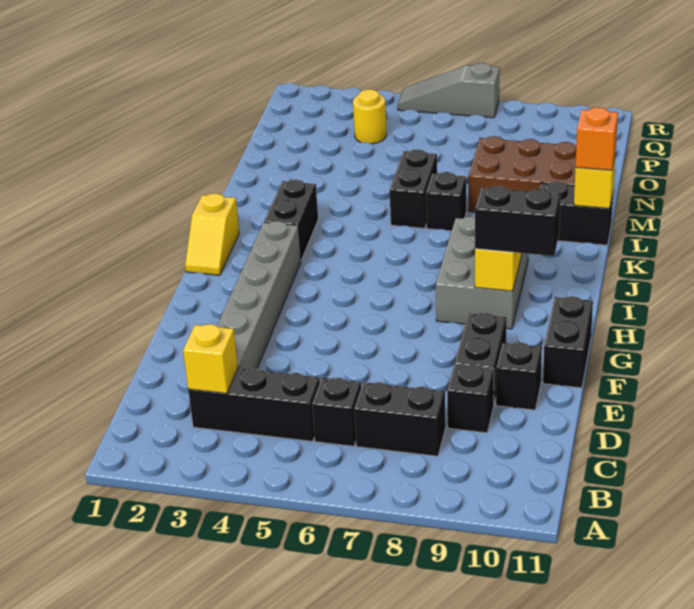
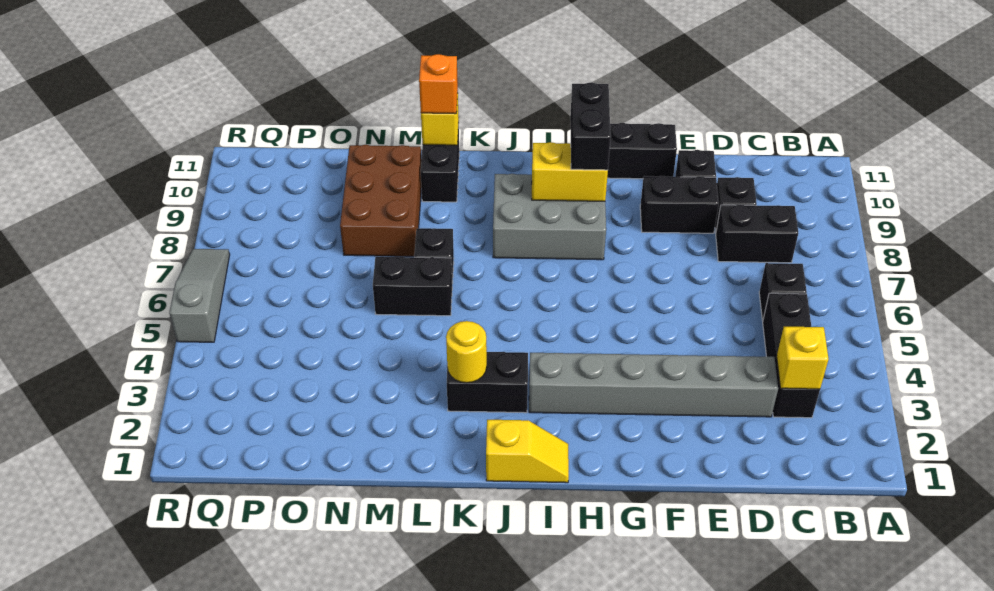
black 1x2 brick [354,382,445,456] -> black 1x2 brick turned to [716,205,798,263]
yellow 1x1 round brick [353,89,386,144] -> yellow 1x1 round brick moved to [446,321,487,383]
grey 1x3 slope [398,63,500,118] -> grey 1x3 slope turned to [169,249,230,342]

